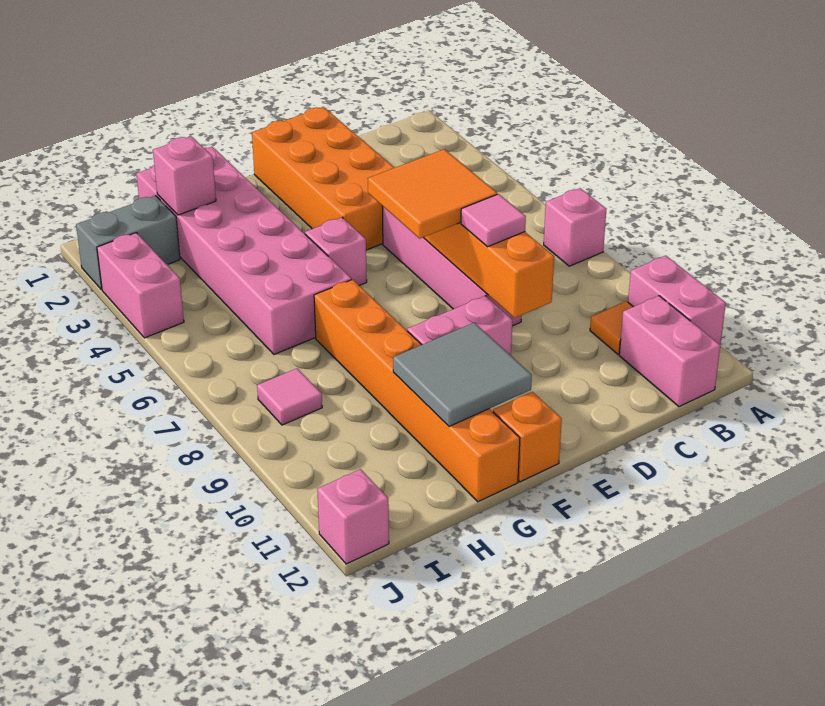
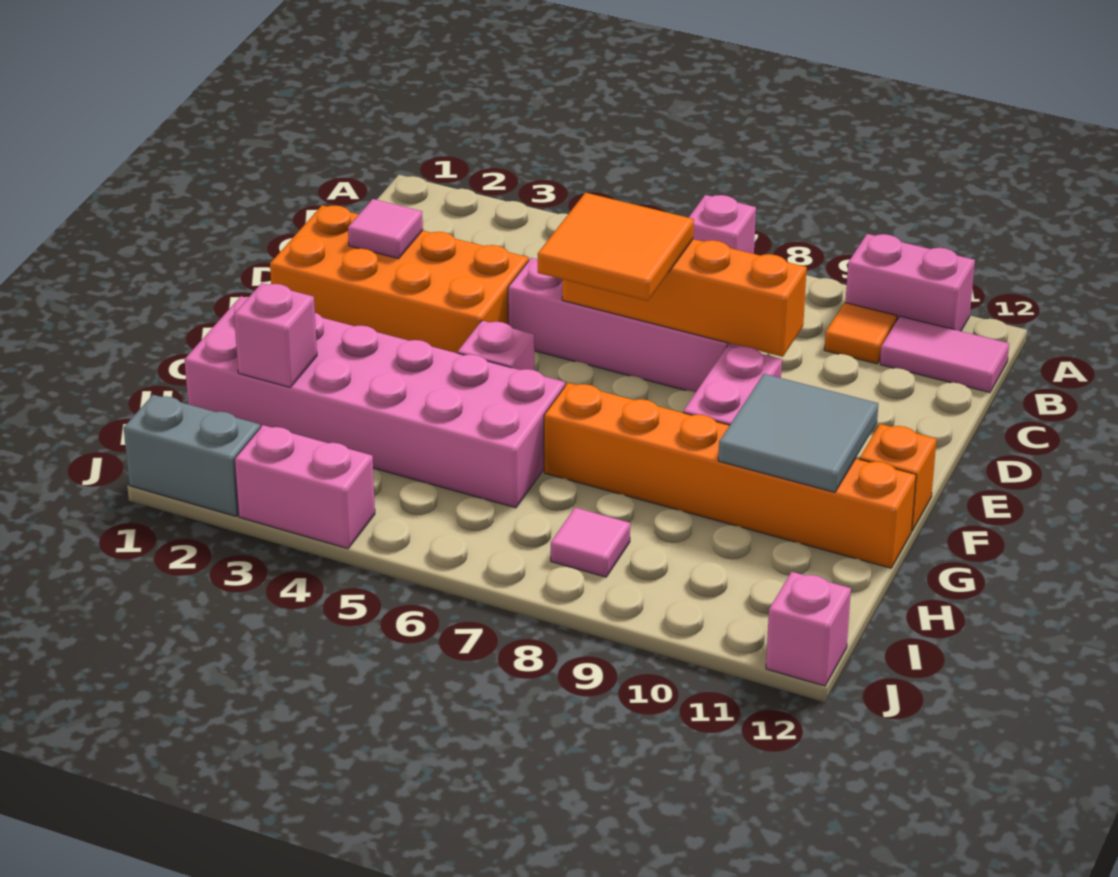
pink 1x2 brick [619,296,720,407] -> pink 1x2 tile [880,316,1009,393]
pink 1x1 tile [461,194,526,247] -> pink 1x1 tile moved to [348,199,423,259]
grey 1x2 brick [76,196,180,290] -> grey 1x2 brick turned to [124,395,260,516]

